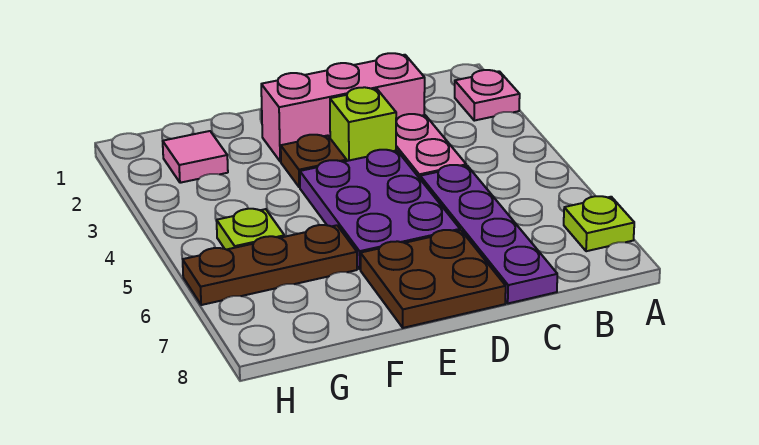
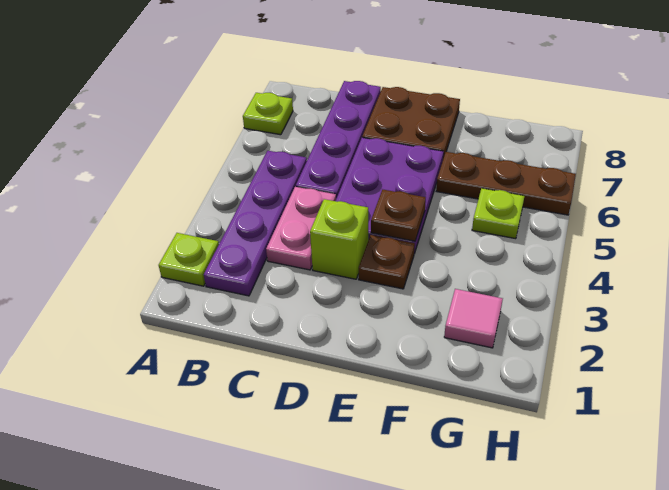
pink 1x1 plate [455,70,520,121] -> lime 1x1 plate [159,233,219,286]
none -> purple 1x4 plate [204,151,307,296]
pink 1x3 brick [261,53,425,162] -> none
none -> brown 1x1 plate [371,190,426,241]

